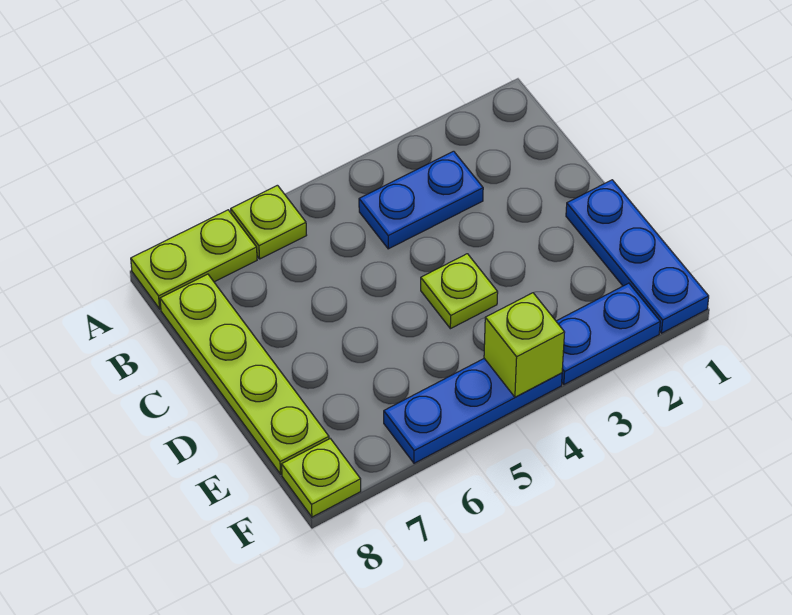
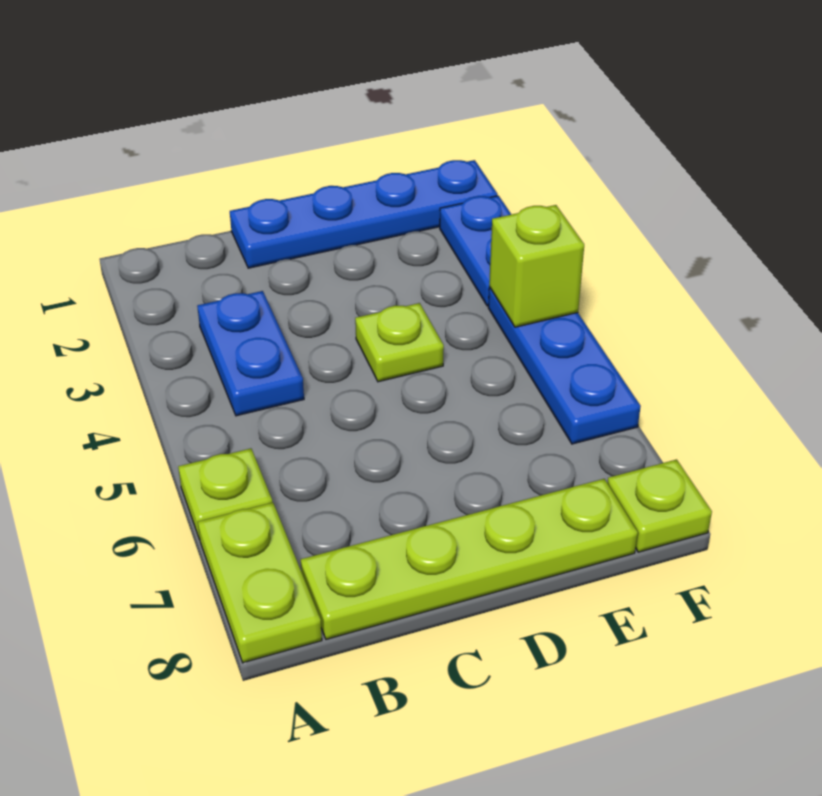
blue 1x3 plate [566,180,709,333] -> blue 1x4 plate [230,160,498,268]

